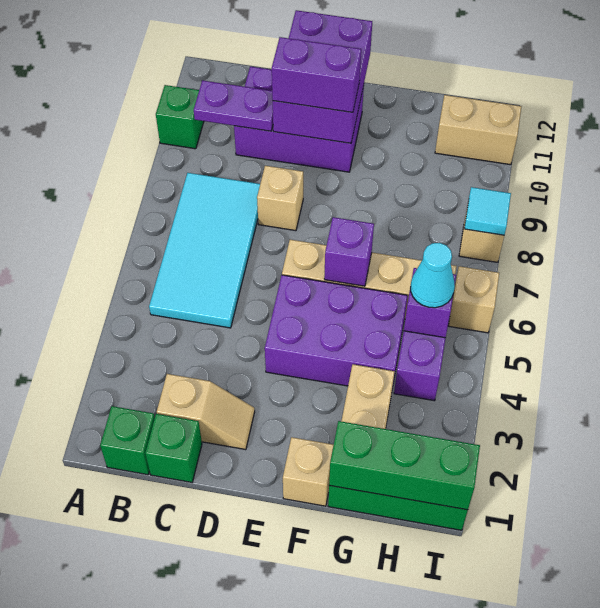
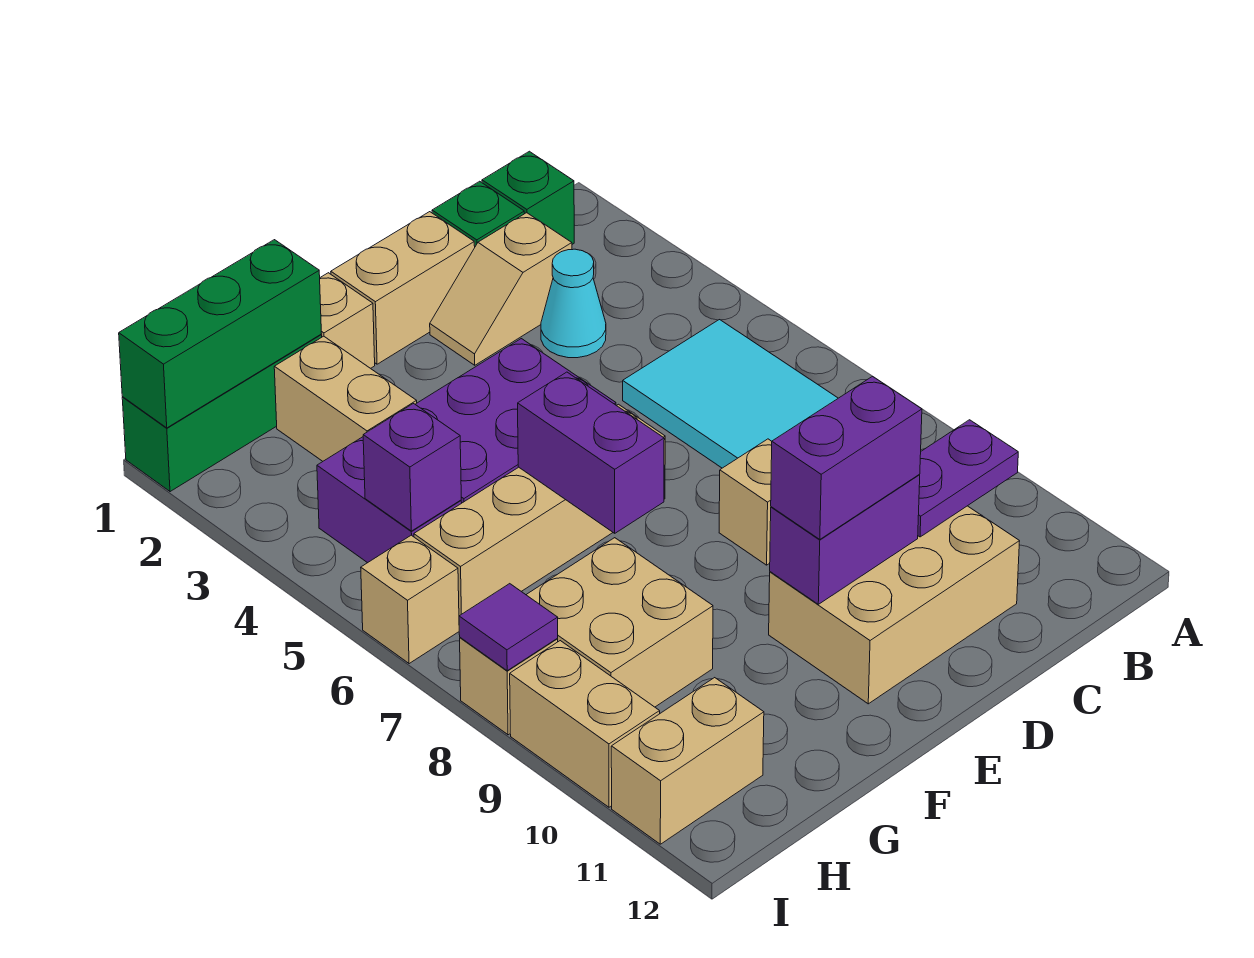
green 1x1 brick [156,85,204,149] -> none
purple 2x3 brick [234,67,364,172] -> tan 2x3 brick [769,506,1020,704]
none -> tan 1x2 brick [331,212,475,364]
purple 2x3 brick [273,10,372,143] -> purple 1x2 brick [770,474,920,604]
purple 1x1 brick [324,217,374,286] -> purple 1x2 brick [518,372,664,533]
none -> tan 2x2 brick [526,538,713,707]
cyan 1x1 cone [411,243,455,308] -> cyan 1x1 cone moved to [541,249,606,358]
cyan 1x1 tile [464,187,511,235] -> purple 1x1 tile [459,584,558,671]
none -> tan 1x2 brick [510,641,660,807]

